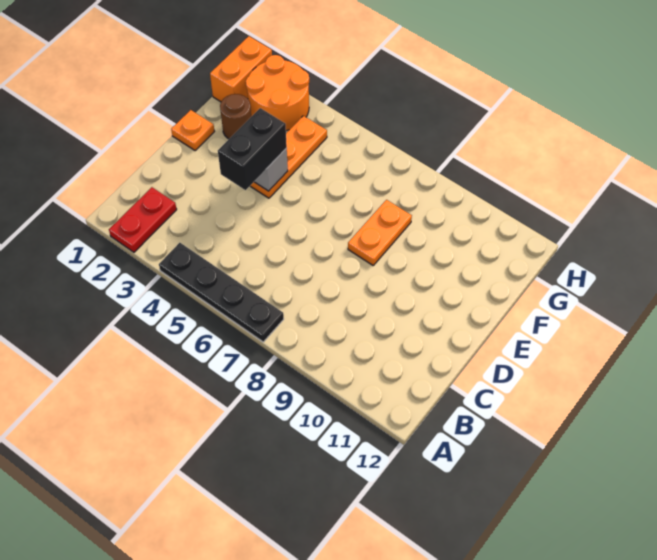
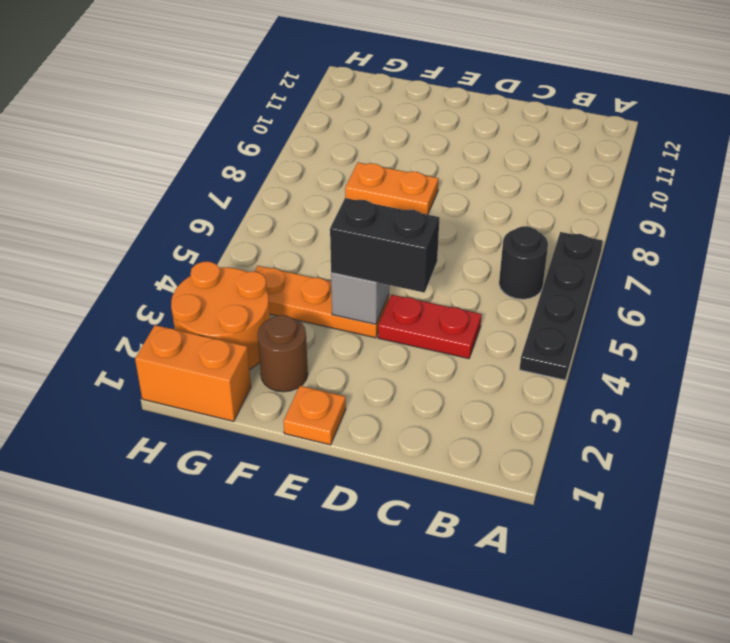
red 1x2 plate [109,187,177,252] -> red 1x2 plate moved to [378,295,481,359]
none -> black 1x1 round brick [499,226,548,299]

